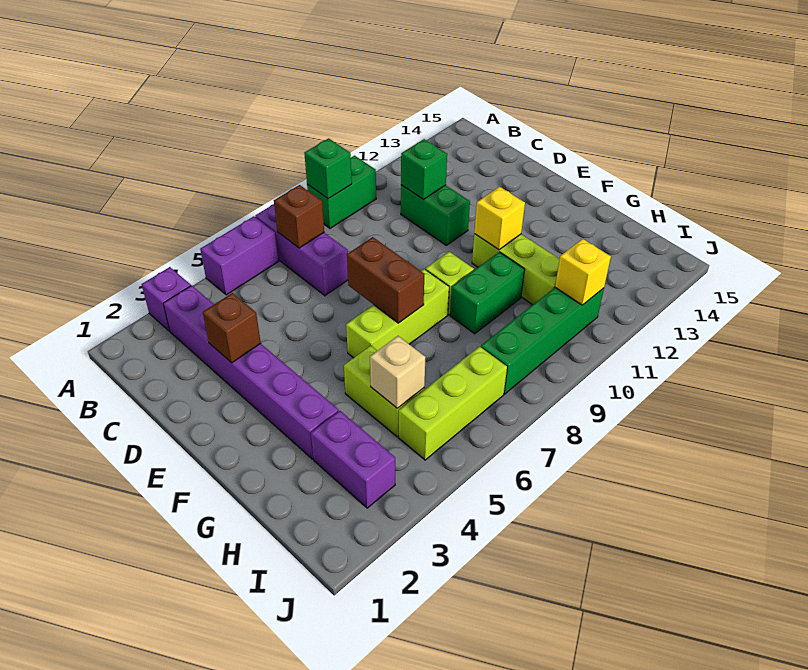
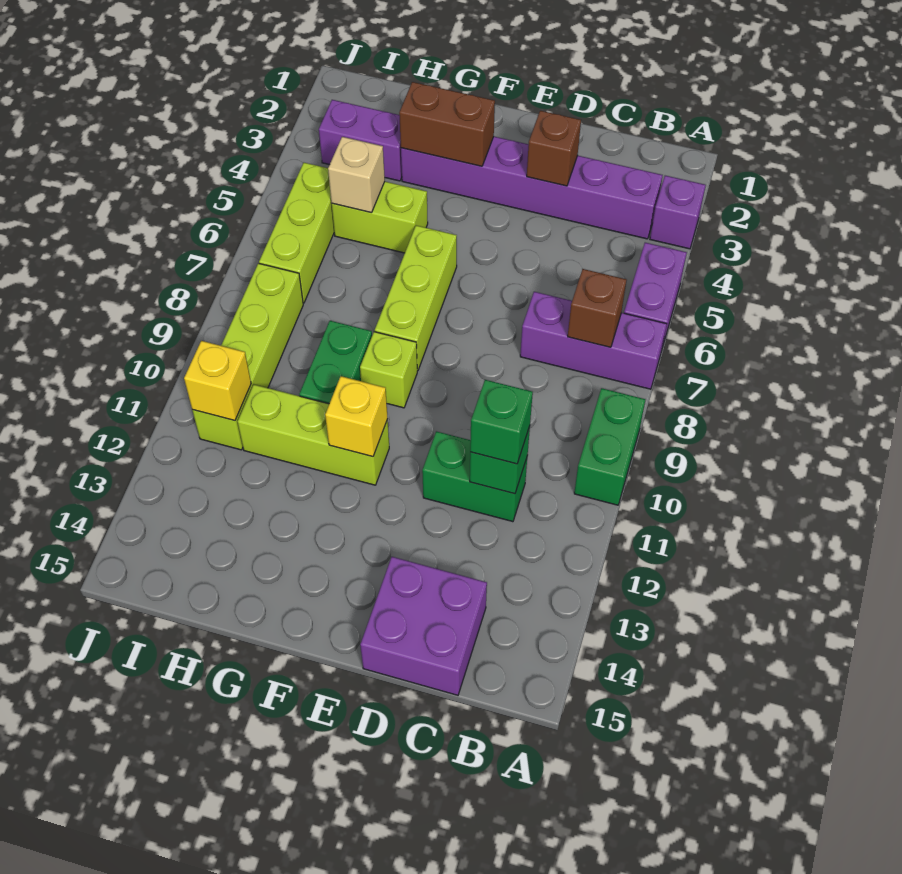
green 1x1 brick [304,138,352,199] -> green 1x1 brick moved to [470,380,533,464]
none -> purple 2x2 brick [360,557,487,695]
brown 1x2 brick [347,237,424,323] -> brown 1x2 brick moved to [399,82,495,166]
green 1x4 brick [481,288,604,394] -> lime 1x4 brick [192,263,303,450]

